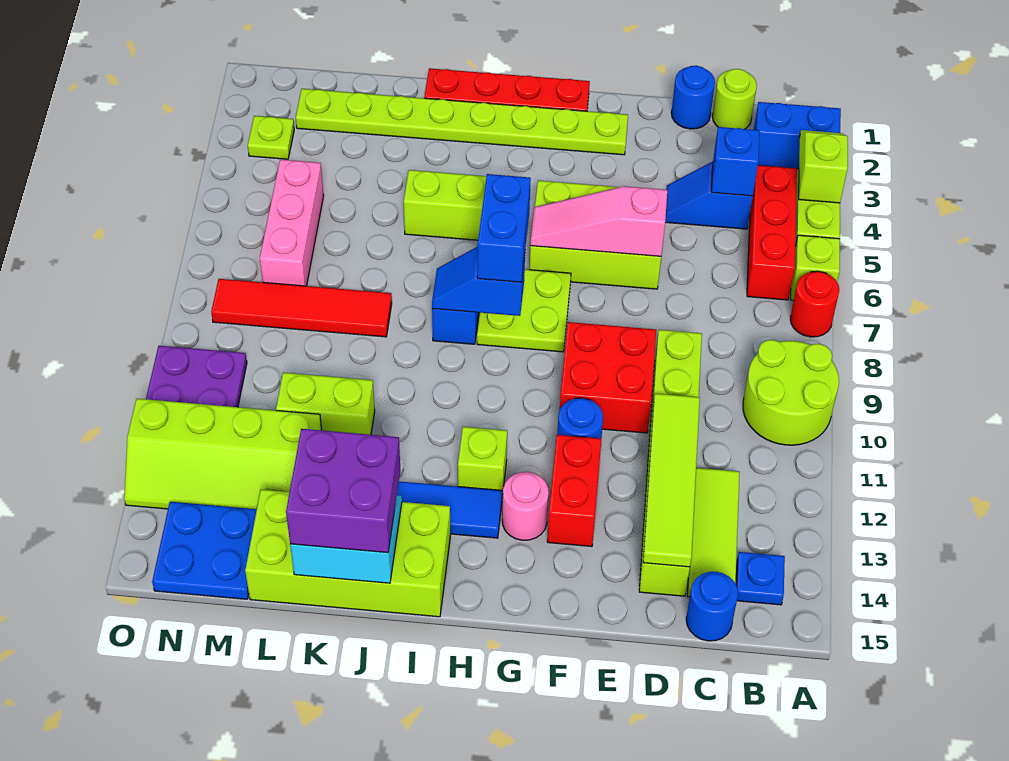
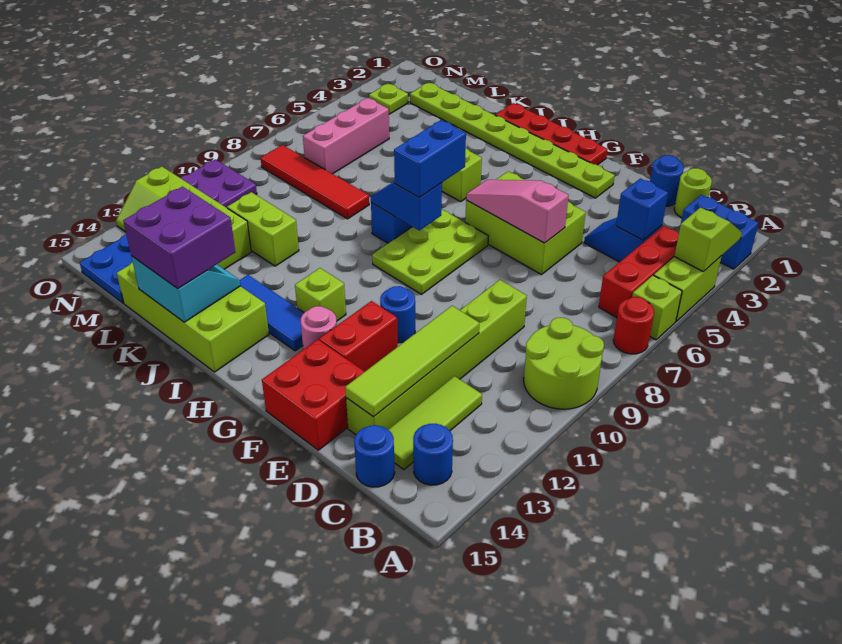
blue 1x1 plate [736,552,785,605] -> blue 1x1 round brick [413,423,453,485]
red 2x2 brick [560,322,656,433] -> red 2x2 brick moved to [262,340,365,450]
lime 2x2 plate [477,269,571,352] -> lime 2x3 plate [372,210,488,294]

